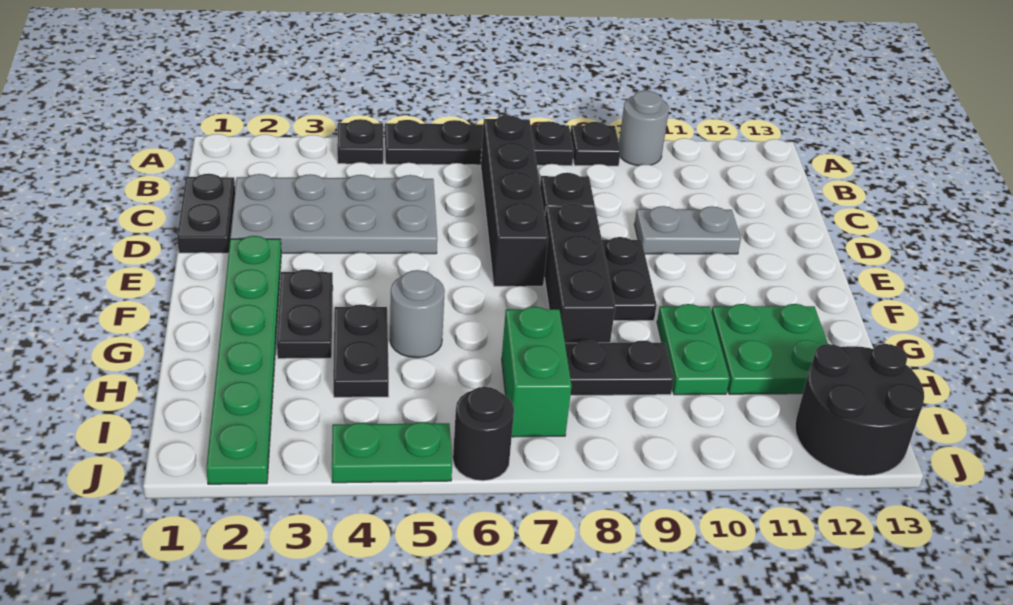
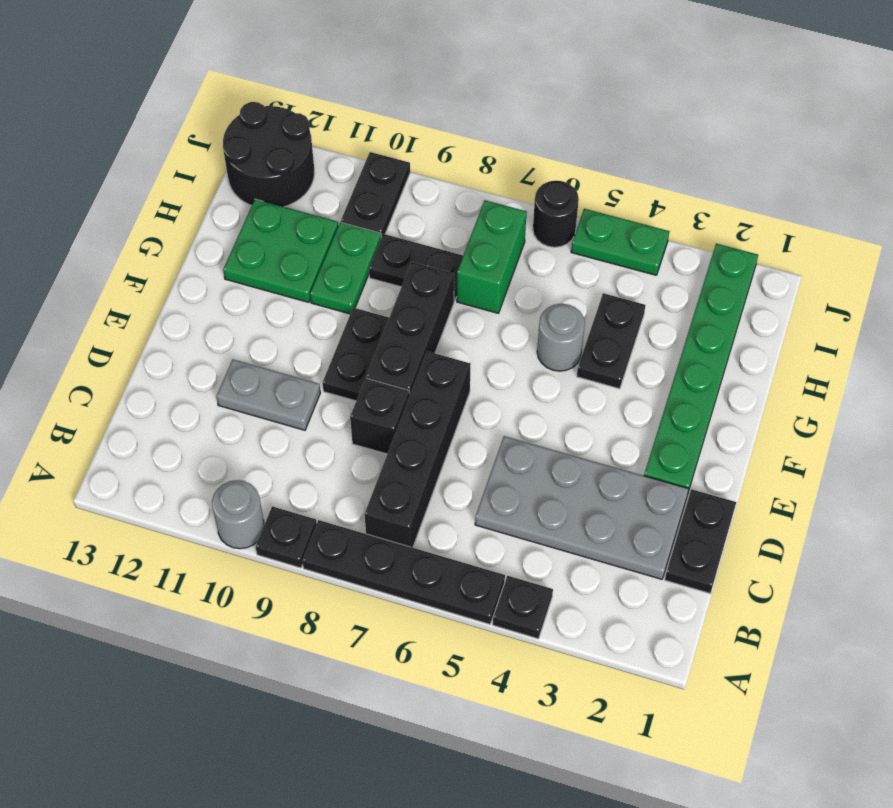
black 1x2 plate [277,269,333,359] -> black 1x2 plate moved to [341,152,410,237]

